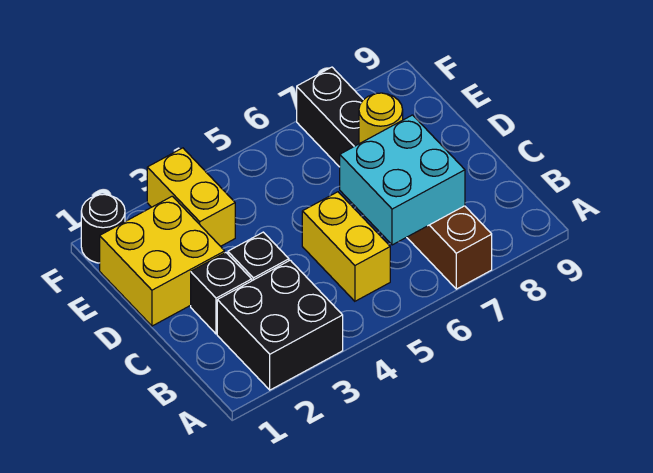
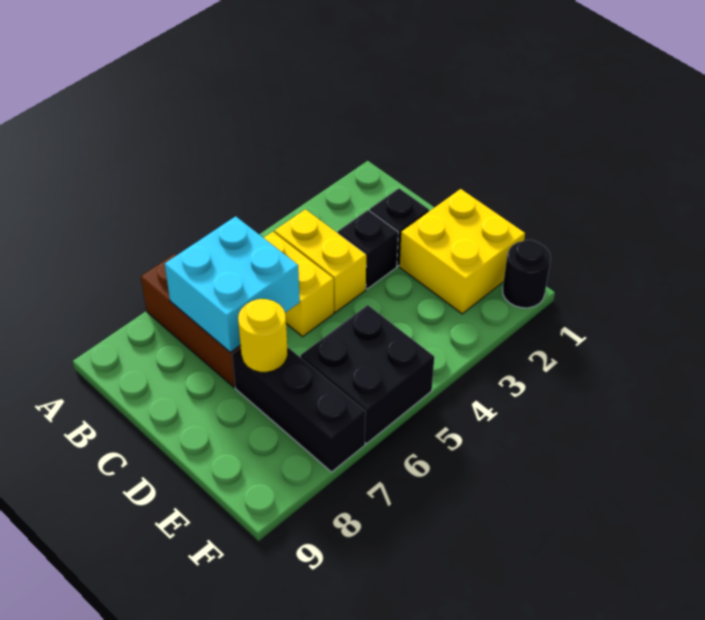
black 2x2 brick [217,260,343,390] -> black 2x2 brick moved to [301,305,434,444]
yellow 1x2 brick [147,148,235,246] -> yellow 1x2 brick moved to [274,209,366,312]

